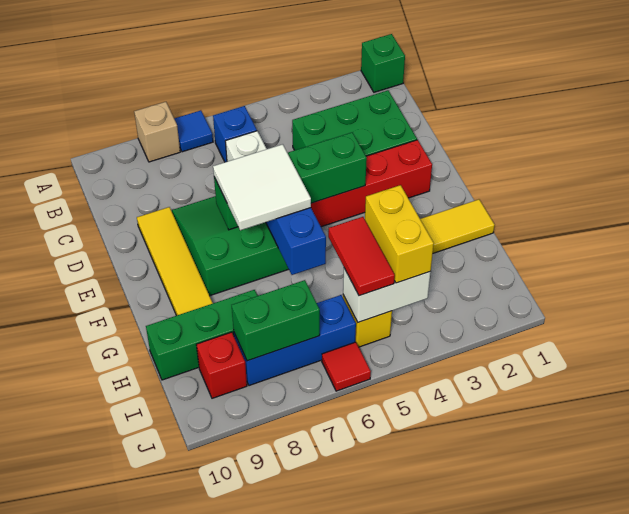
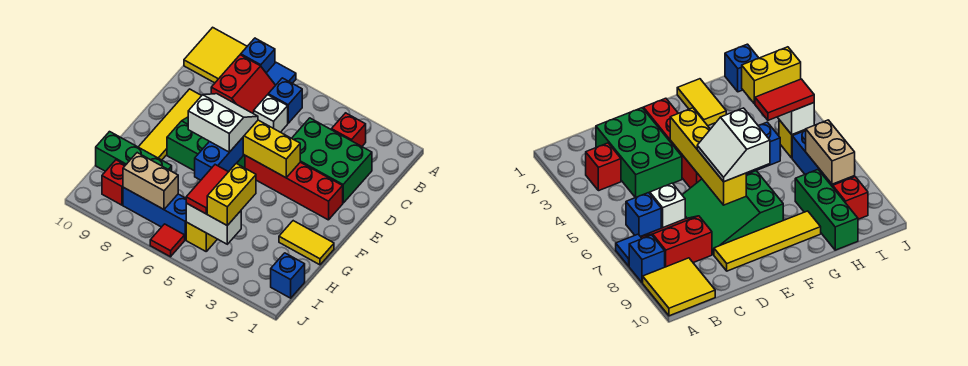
green 1x1 brick [361,34,405,92] -> none
tan 1x1 brick [134,102,180,162] -> blue 1x1 brick [241,38,275,73]
none -> yellow 2x2 tile [184,27,247,83]
none -> red 1x1 brick [332,113,366,146]
none -> red 2x2 slope [211,55,276,114]
green 1x4 brick [214,132,367,230] -> yellow 1x4 brick [243,120,300,178]
white 2x2 tile [213,144,311,230] -> white 2x2 slope [188,94,258,152]
none -> blue 1x1 brick [271,253,305,298]
green 1x2 brick [232,280,320,361] -> tan 1x2 brick [123,153,178,209]

